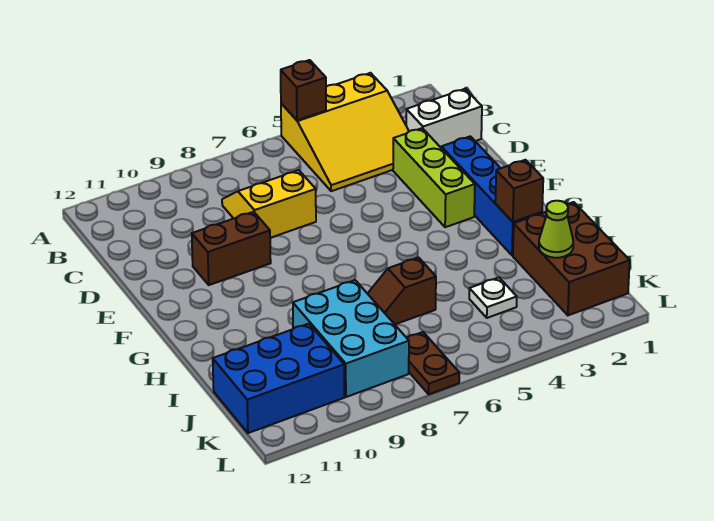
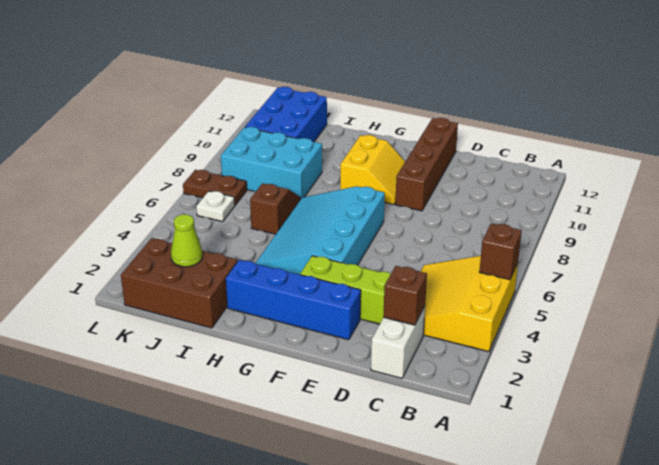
yellow 2x2 slope [222,170,316,238] -> yellow 2x2 slope moved to [340,135,405,205]
brown 1x2 brick [192,212,271,285] -> brown 1x4 brick [395,118,458,211]
none -> cyan 3x4 slope [255,186,385,275]
brown 1x1 brick [495,160,543,222] -> brown 1x1 brick moved to [383,266,427,325]
white 1x1 plate [469,278,517,318] -> white 1x1 plate moved to [196,191,235,222]

